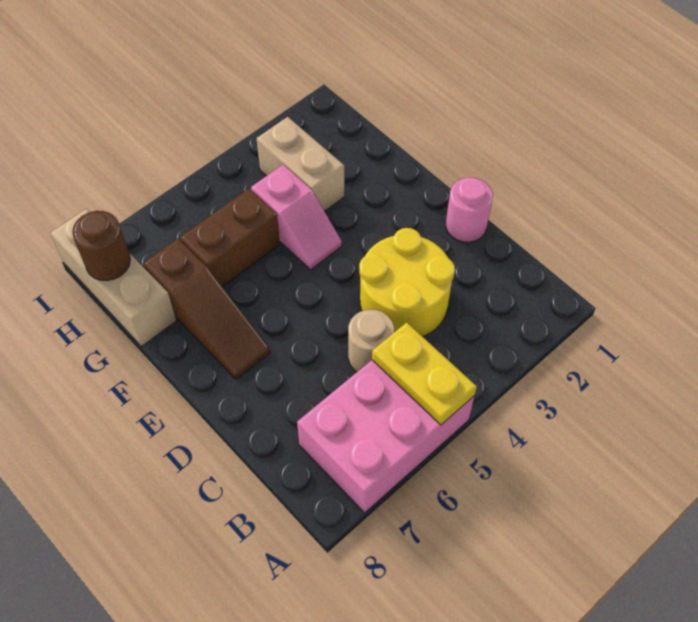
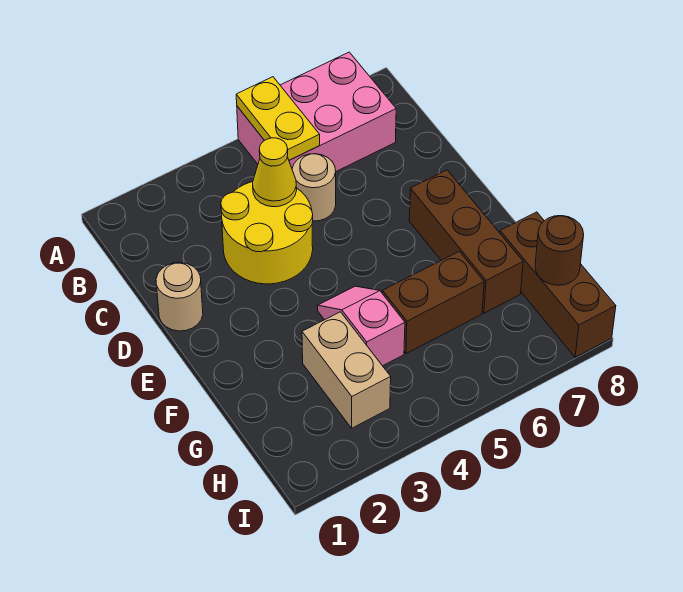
none -> yellow 1x1 cone [253,138,297,207]
pink 1x1 round brick [446,177,493,242] -> tan 1x1 round brick [156,262,203,331]
brown 1x3 slope [143,239,270,379] -> brown 1x3 brick [409,170,523,313]
tan 1x3 brick [50,209,176,347] -> brown 1x3 brick [500,212,616,357]

